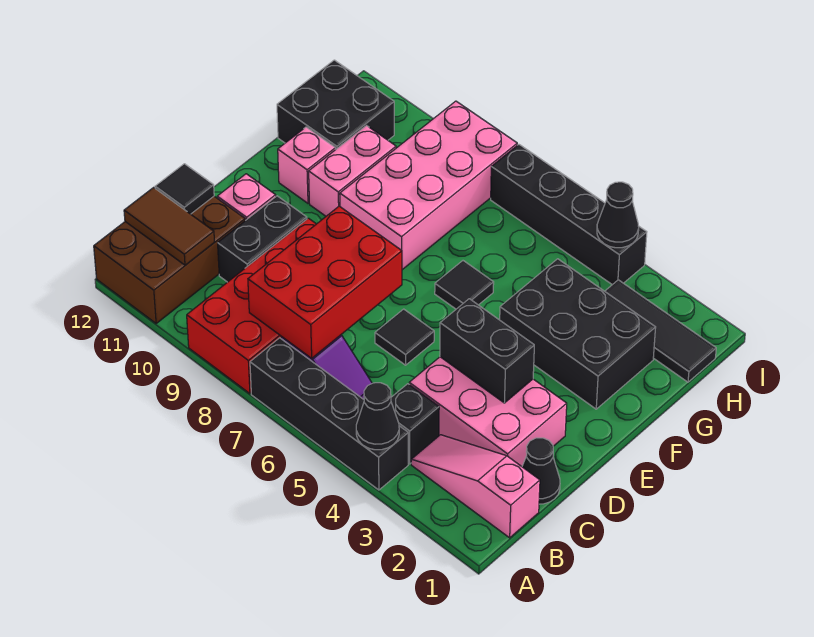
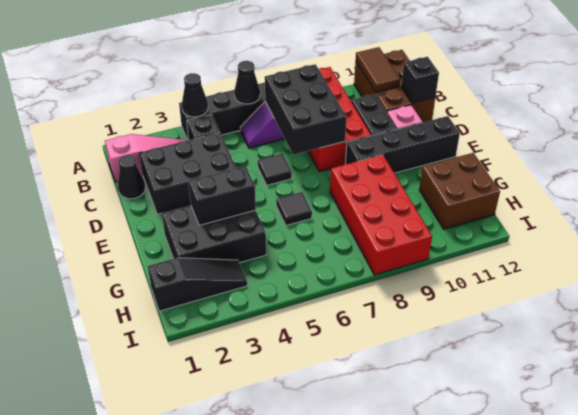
red 2x3 brick [248,206,402,358] -> black 2x3 brick [265,64,347,155]
brown 1x2 tile [124,187,214,265] -> brown 1x2 tile turned to [356,47,400,92]
pink 2x3 brick [409,357,567,466] -> black 2x3 brick [140,133,236,214]
black 1x1 tile [155,164,214,214] -> black 1x1 brick [401,57,439,103]
black 1x2 brick [440,299,534,403] -> black 1x2 brick moved to [188,166,256,225]
pink 2x4 brick [340,101,517,270] -> red 2x4 brick [330,155,432,275]
pink 1x2 brick [309,126,396,216] -> none
pink 1x1 brick [278,127,336,203] -> none
black 2x2 brick [277,60,394,149] -> brown 2x2 brick [419,153,500,229]
black 1x3 tile [605,280,716,382] -> black 1x3 slope [148,258,247,311]
black 1x4 brick [491,144,647,285] -> black 1x4 brick moved to [346,116,460,173]
black 1x1 cone [597,182,639,248] -> black 1x1 cone moved to [234,61,260,104]

